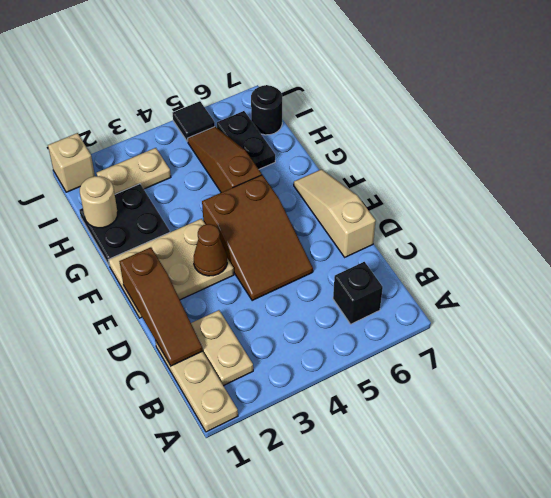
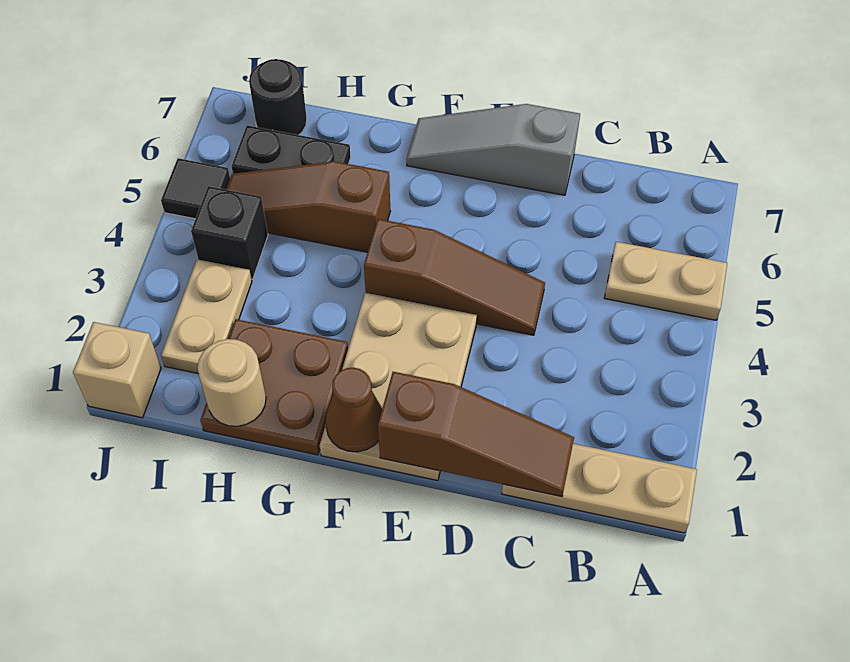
tan 1x2 plate [191,310,253,386] -> tan 1x2 plate moved to [604,242,727,320]
black 1x1 brick [333,262,383,324] -> black 1x1 brick moved to [191,186,268,279]
brown 2x3 slope [202,175,313,300] -> brown 1x3 slope [364,219,545,335]
tan 1x3 slope [294,169,376,257] -> grey 1x3 slope [407,104,580,195]
brown 1x1 cone [194,224,227,276] -> brown 1x1 cone moved to [326,368,382,452]
black 2x2 plate [80,184,170,266] -> brown 2x2 plate [200,319,348,455]

